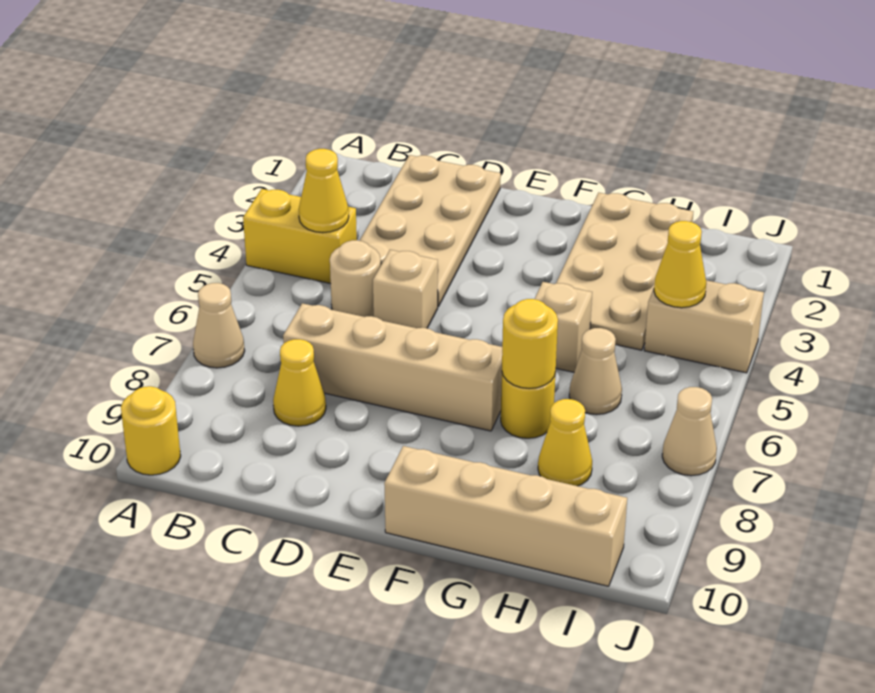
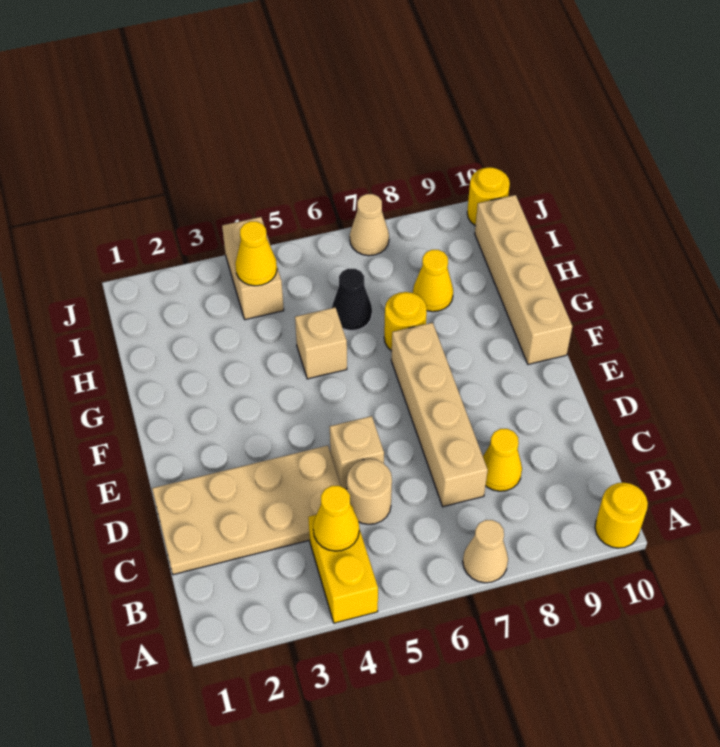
tan 2x4 plate [556,193,693,350] -> none
yellow 1x1 round brick [502,299,558,389] -> yellow 1x1 round brick moved to [467,167,510,226]
tan 1x1 cone [569,328,622,415] -> black 1x1 cone [332,269,372,331]

